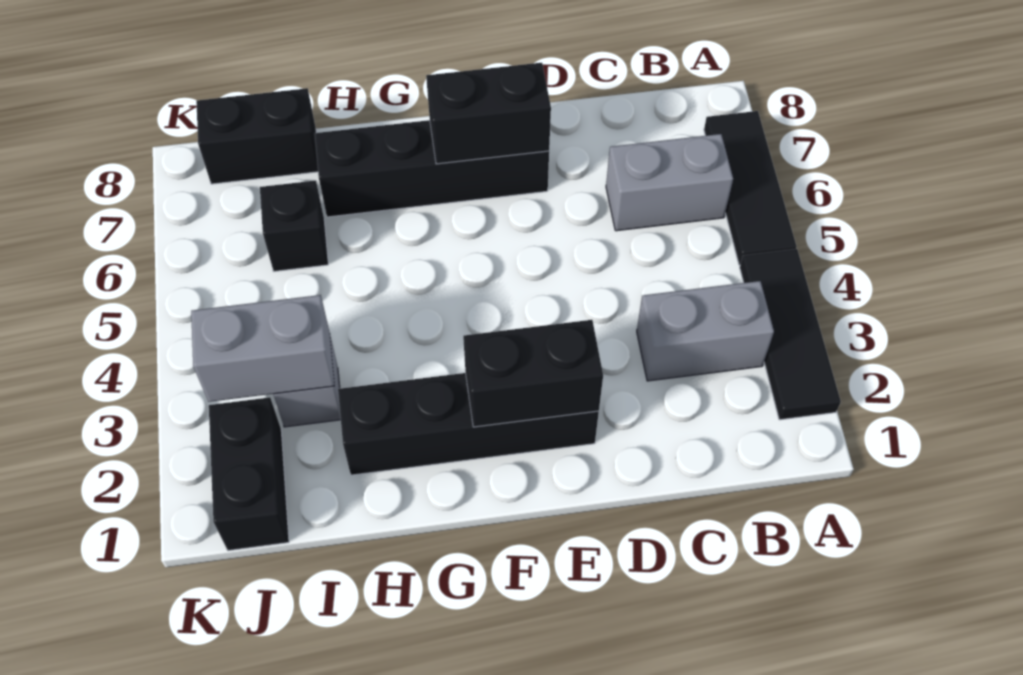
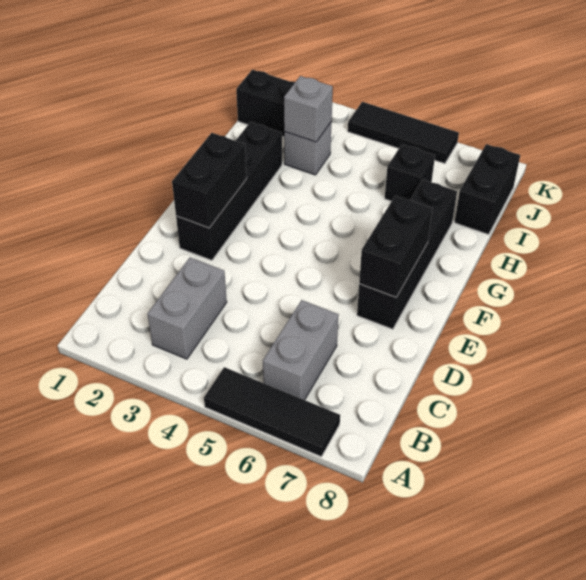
black 1x3 tile [740,249,841,420] -> black 1x3 tile moved to [348,102,459,164]
grey 1x2 brick [191,295,334,402] -> grey 1x1 brick [284,76,333,142]

